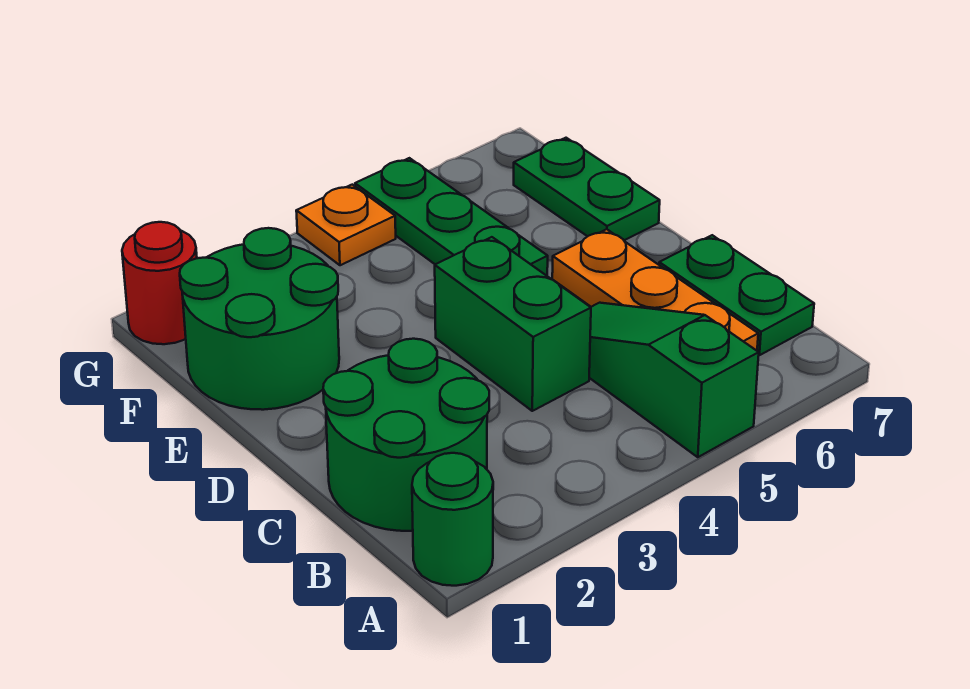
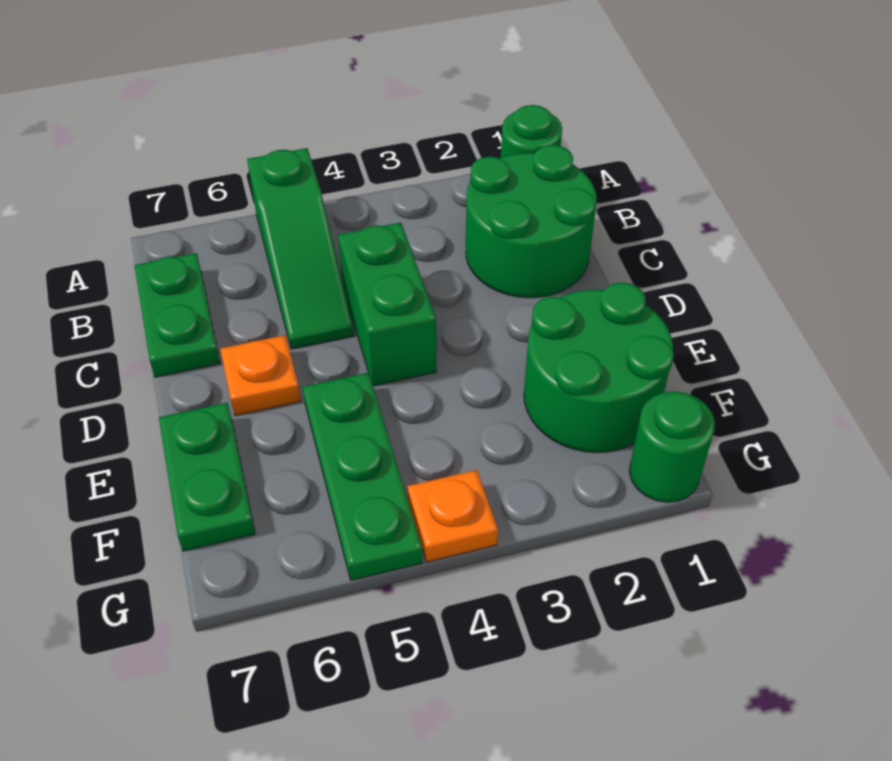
orange 1x3 plate [552,229,758,351] -> orange 1x1 plate [220,335,301,416]
red 1x1 round brick [122,222,197,344] -> green 1x1 round brick [629,391,715,502]

